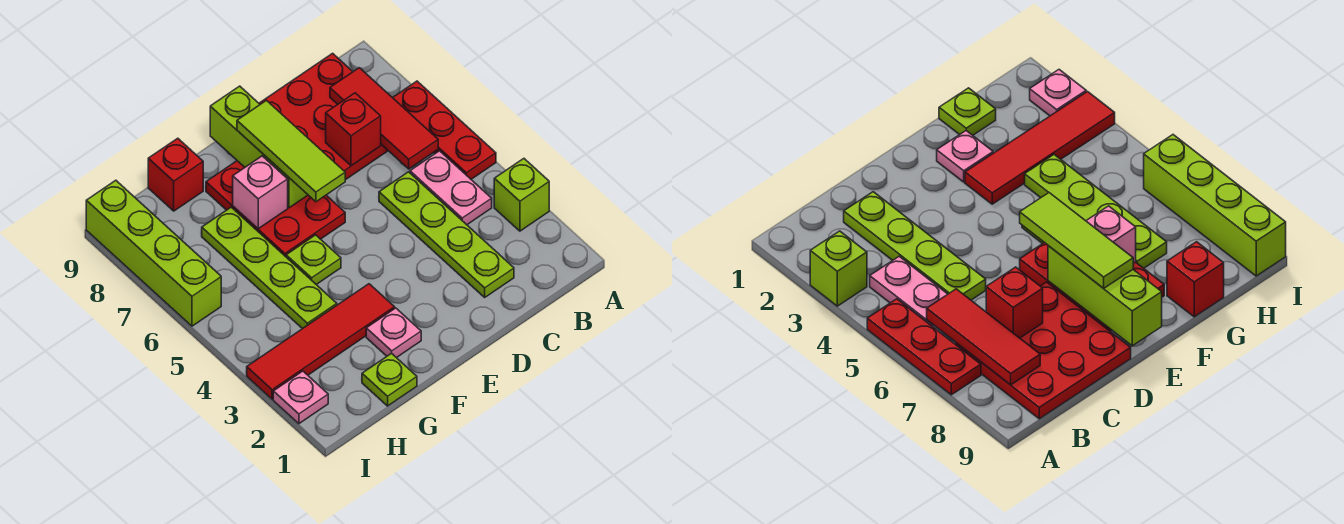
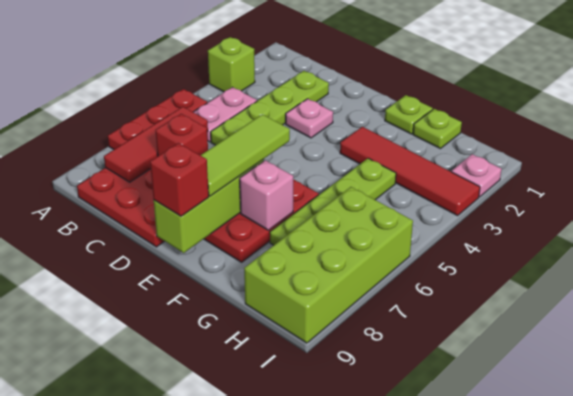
pink 1x1 plate [366,308,421,358] -> pink 1x1 plate moved to [286,99,333,138]
lime 1x1 plate [286,235,341,285] -> lime 1x1 plate moved to [385,95,433,134]
red 1x1 brick [148,138,203,211] -> red 1x1 brick moved to [150,143,209,216]
lime 1x4 brick [86,180,221,326] -> lime 2x4 brick [244,187,413,343]

